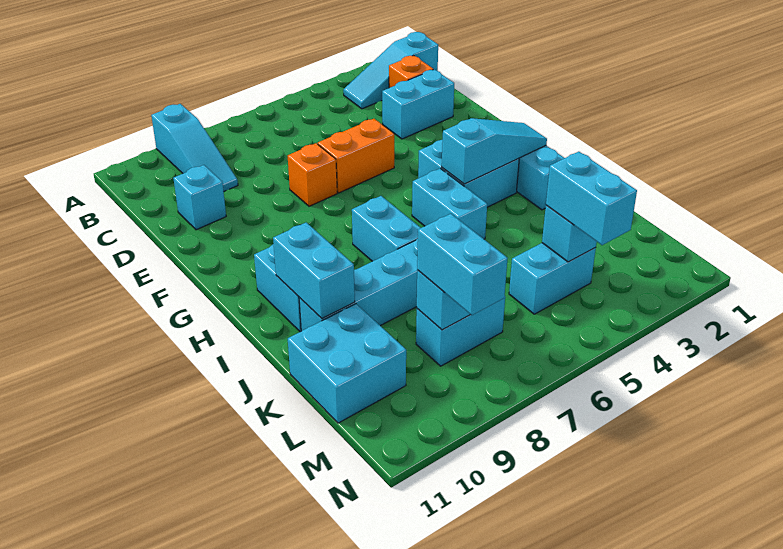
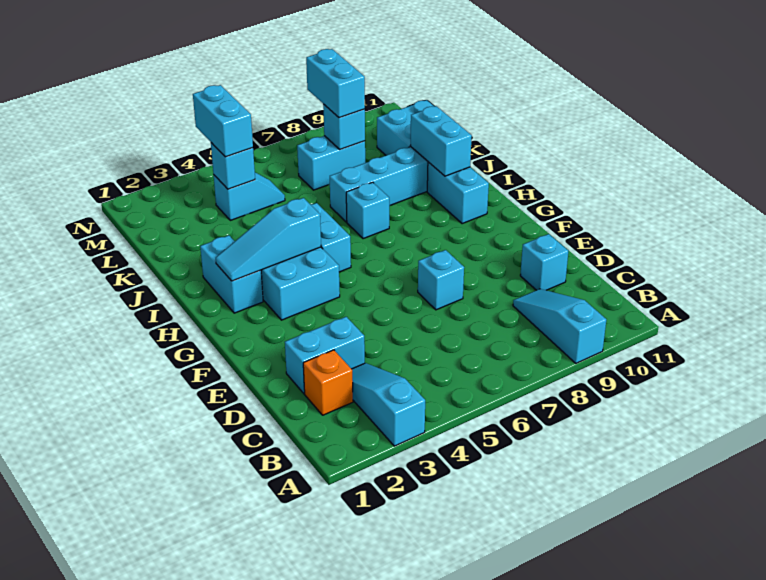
cyan 1x3 slope [343,32,438,109] -> cyan 1x3 slope turned to [352,363,425,446]
orange 1x2 brick [318,119,394,193] -> none
orange 1x1 brick [288,143,337,206] -> cyan 1x1 brick [418,250,464,310]
cyan 1x2 brick [352,196,420,261] -> cyan 1x1 brick [346,182,389,239]
cyan 1x2 brick [509,243,596,314] -> cyan 1x2 slope [214,172,285,220]

